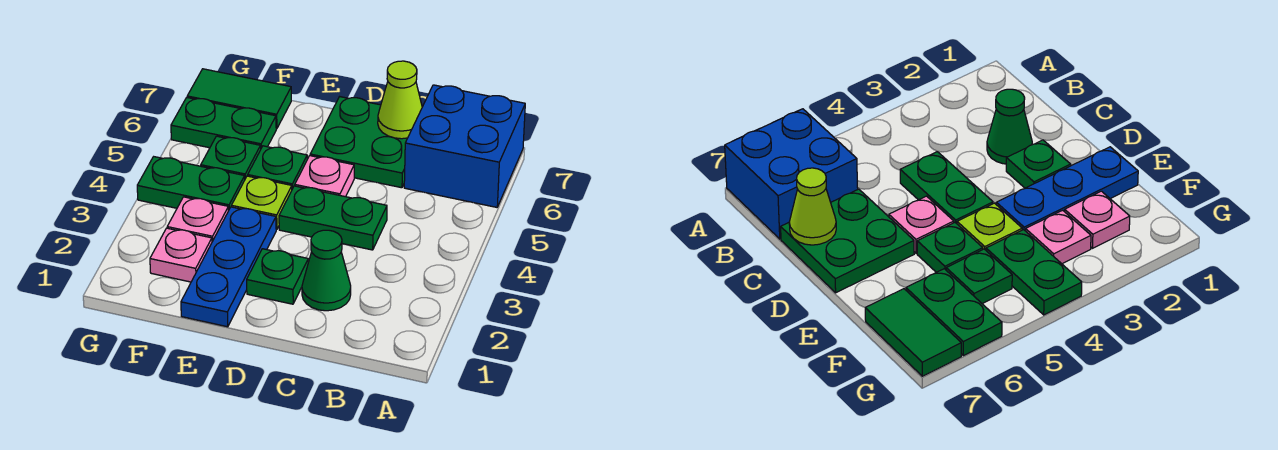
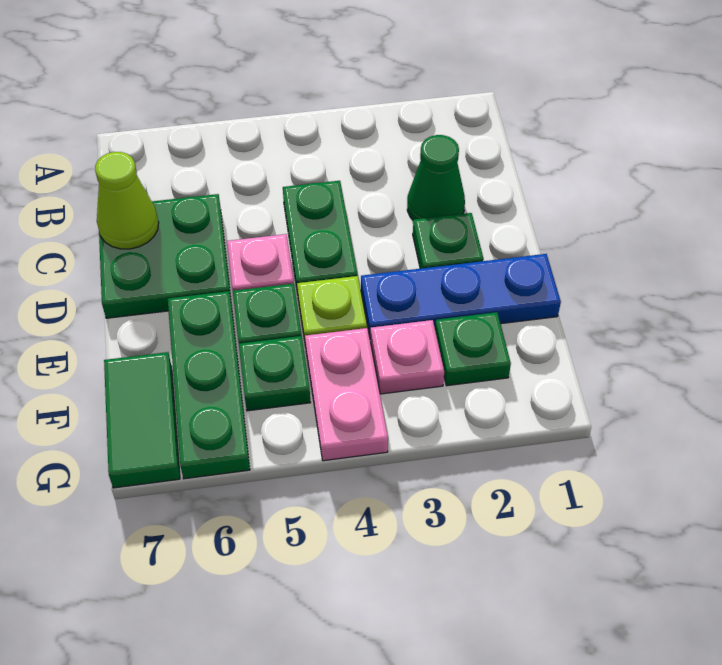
blue 2x2 brick [404,85,525,207] -> none
pink 1x1 plate [150,228,212,282] -> green 1x1 plate [435,312,511,386]
green 1x2 plate [137,157,245,210] -> pink 1x2 plate [305,328,388,461]
green 1x2 plate [171,98,276,148] -> green 1x3 plate [168,291,250,479]

